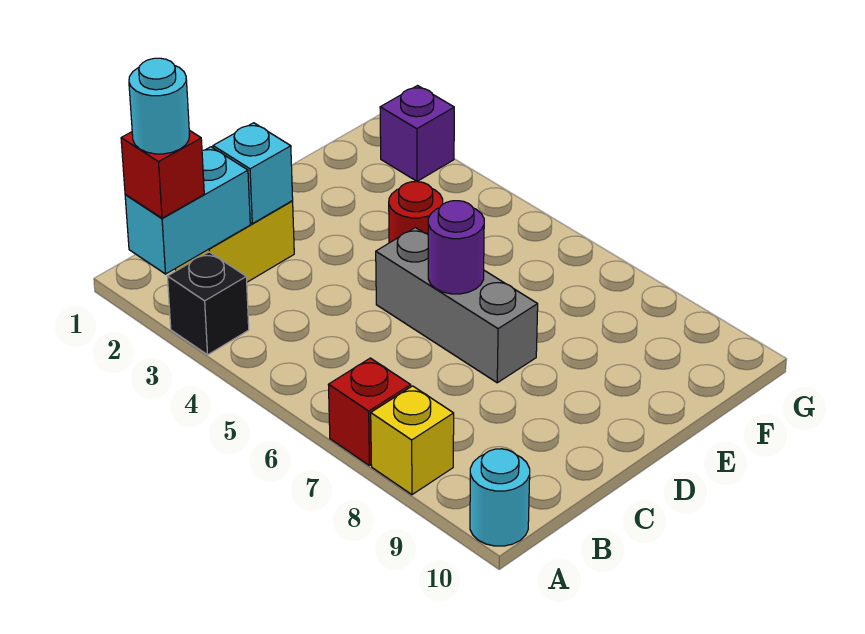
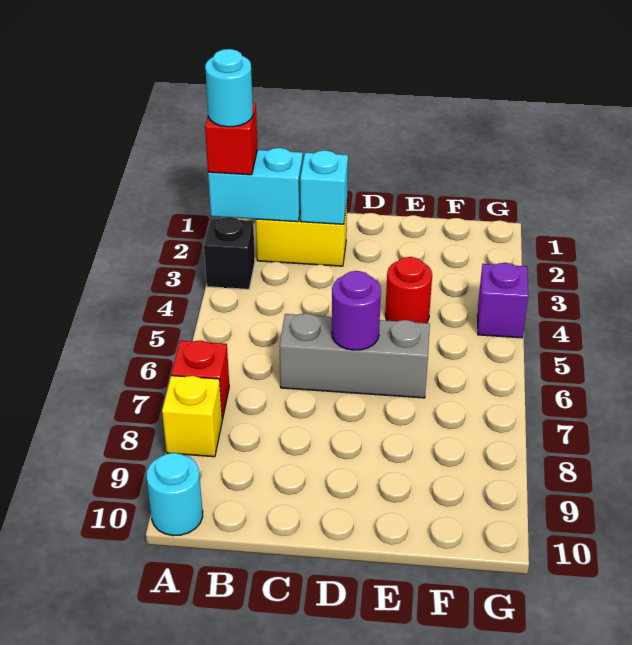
grey 1x3 brick [376,228,538,383] -> grey 1x3 brick turned to [279,313,430,398]
purple 1x1 brick [380,86,454,181] -> purple 1x1 brick moved to [478,263,528,338]

